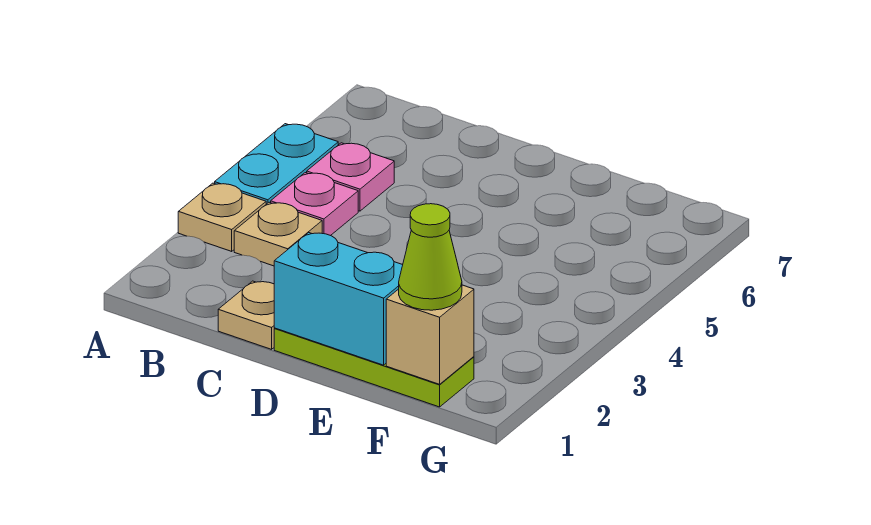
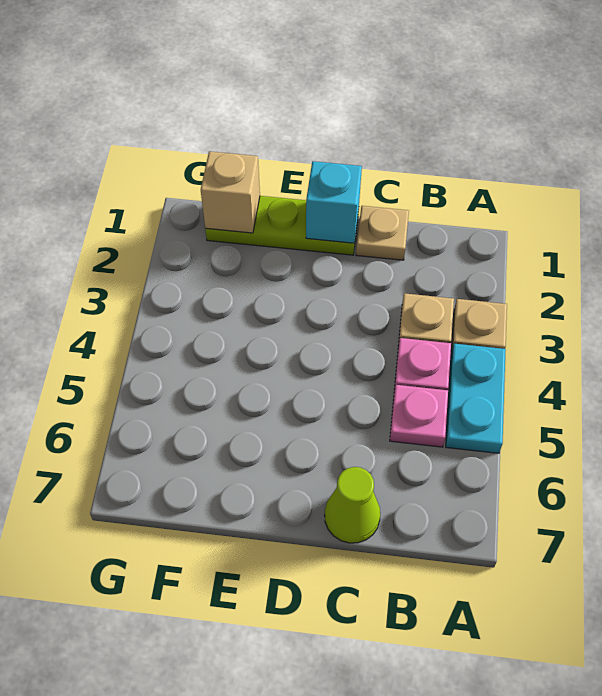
cyan 1x2 brick [274,233,403,365] -> cyan 1x1 brick [306,161,362,243]
lime 1x1 cone [399,204,462,310] -> lime 1x1 cone moved to [325,467,380,543]

